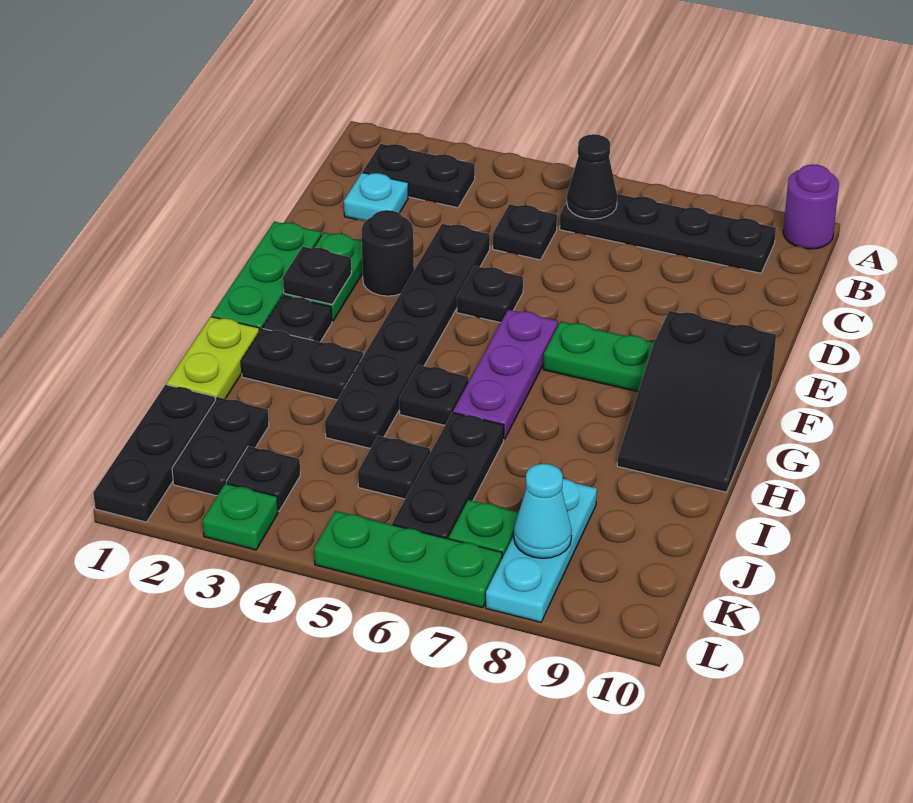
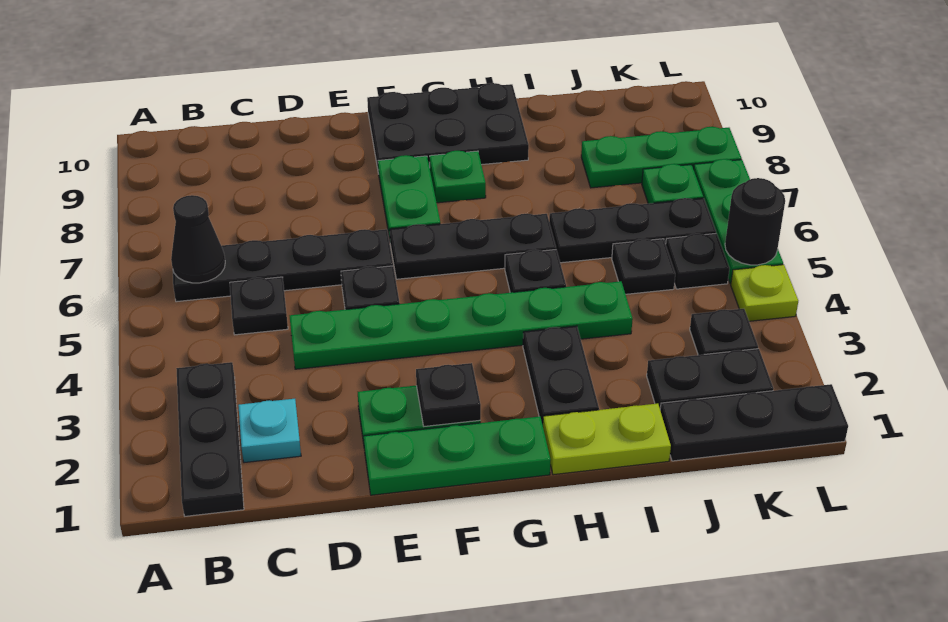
purple 1x1 round brick [783,164,839,249] -> none
black 1x2 plate [363,144,475,208] -> black 1x3 plate [176,362,244,516]
black 1x4 plate [560,194,776,273] -> black 1x4 plate turned to [173,229,393,302]
black 1x6 plate [325,224,490,448] -> green 1x6 plate [290,281,633,369]
black 1x1 round brick [361,210,414,296] -> black 1x1 round brick moved to [725,178,785,265]
purple 1x3 plate [453,310,558,440] -> black 1x3 plate [390,214,556,279]
black 2x3 slope [617,311,776,492] -> black 2x3 plate [367,83,529,173]
black 1x1 plate [263,296,332,342] -> black 1x1 plate moved to [666,233,730,289]
cyan 1x3 plate [486,479,597,622] -> green 1x3 plate [581,127,742,188]
cyan 1x1 cone [514,464,572,558] -> none
green 1x1 plate [203,484,278,550] -> green 1x1 plate moved to [430,151,486,203]
none -> lime 1x1 plate [731,265,798,321]

